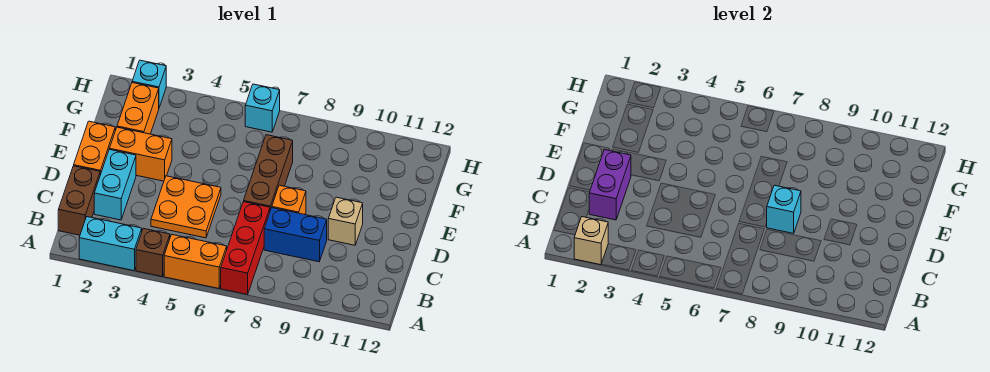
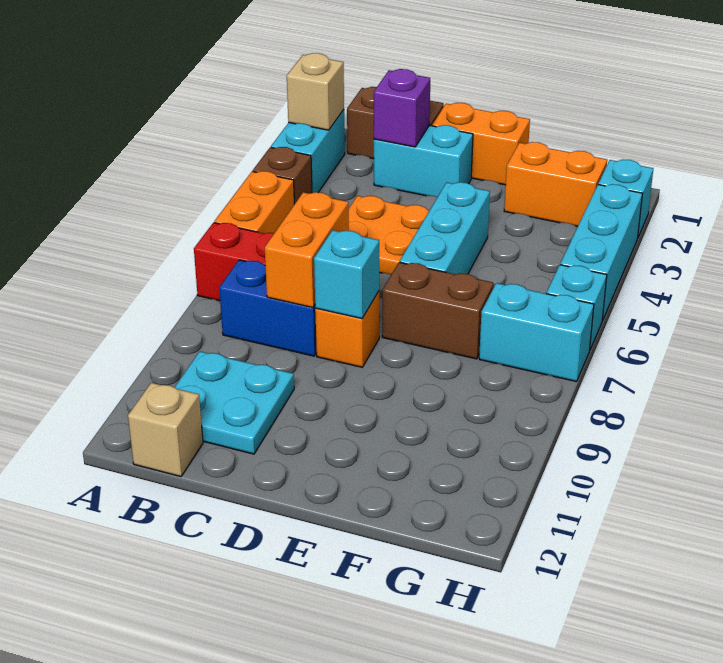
none -> cyan 2x2 plate [175,351,294,454]
purple 1x2 brick [589,150,631,220] -> purple 1x1 brick [374,69,430,147]
blue 1x2 brick [264,208,327,262] -> blue 1x2 brick turned to [219,260,317,356]
brown 1x3 brick [244,135,293,210] -> brown 1x2 brick [382,262,494,359]
tan 1x1 brick [328,197,363,245] -> tan 1x1 brick moved to [128,383,203,477]
orange 1x2 brick [109,127,172,181] -> orange 1x2 brick moved to [265,192,349,308]
none -> cyan 1x3 brick [400,182,490,274]
none -> cyan 1x2 brick [479,283,594,382]
none -> cyan 1x3 brick [560,184,642,320]

